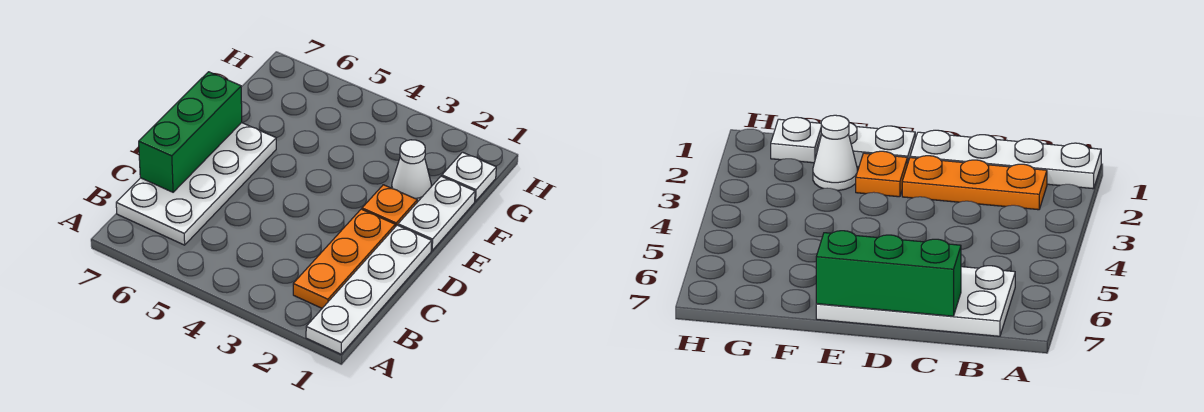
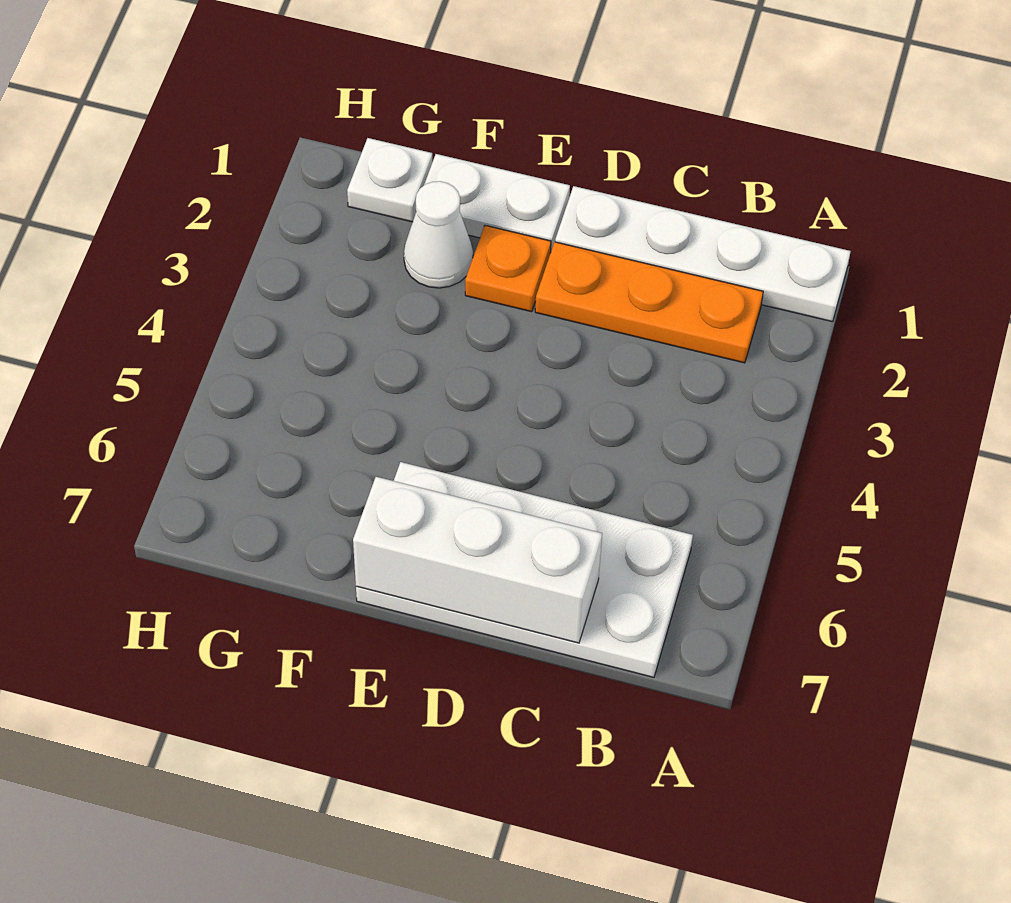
green 1x3 brick [139,72,242,192] -> white 1x3 brick [353,477,602,643]

